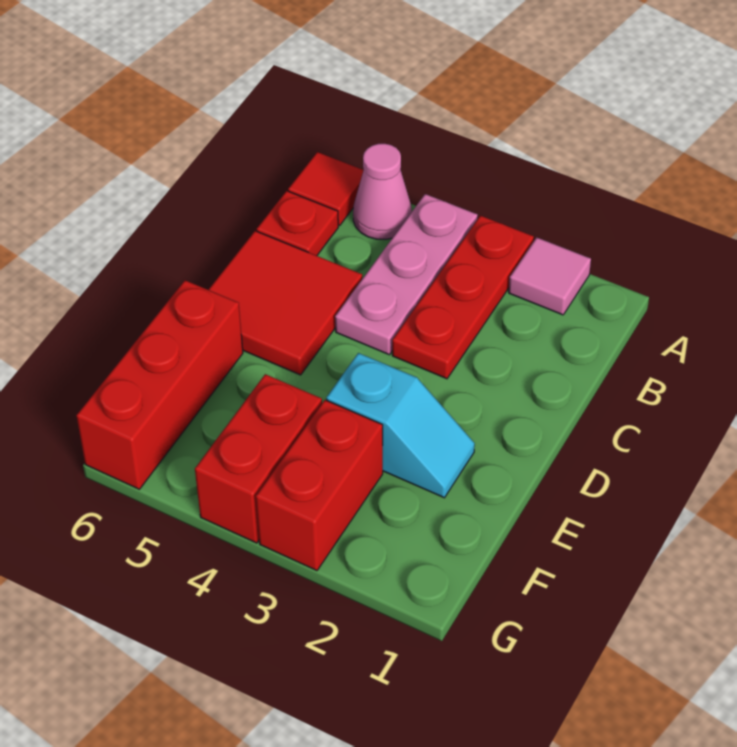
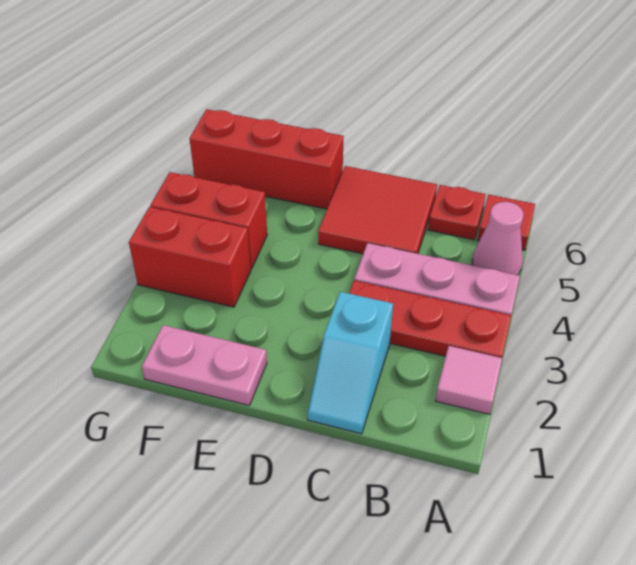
none -> pink 1x2 plate [142,325,267,405]
cyan 1x2 slope [326,353,475,498] -> cyan 1x2 slope moved to [308,292,393,434]

